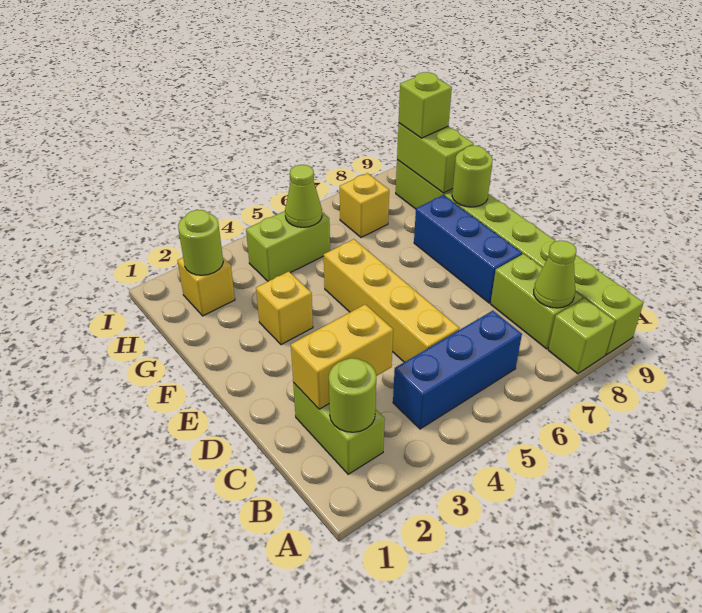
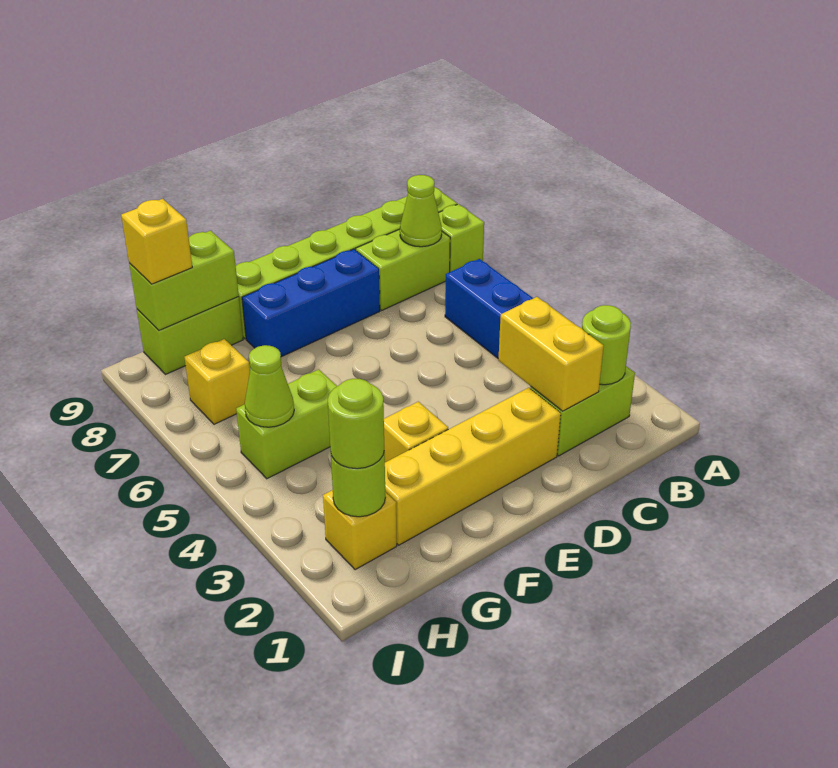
yellow 1x4 brick [324,239,459,362] -> yellow 1x4 brick moved to [385,388,561,545]
lime 1x1 round brick [452,146,493,207] -> lime 1x1 round brick moved to [328,379,384,469]
lime 1x2 brick [246,211,330,281] -> lime 1x2 brick turned to [236,369,337,479]
lime 1x1 brick [399,72,452,138] -> yellow 1x1 brick [121,199,192,284]

